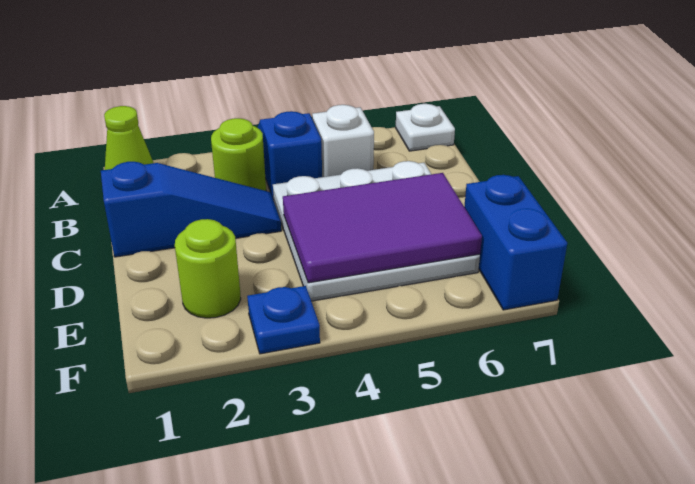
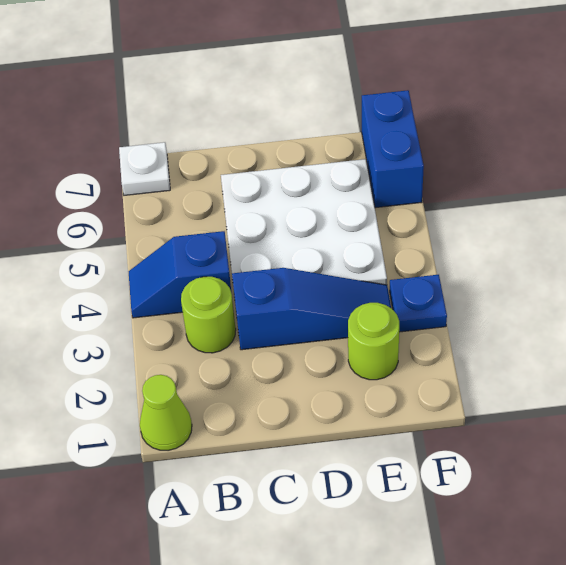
white 1x1 brick [312,105,374,177] -> none
blue 1x3 slope [101,162,281,257] -> blue 1x3 slope turned to [232,268,391,350]
purple 2x3 tile [283,173,482,283] -> none
blue 1x2 brick [464,175,567,310] -> blue 1x2 brick turned to [362,90,424,208]

